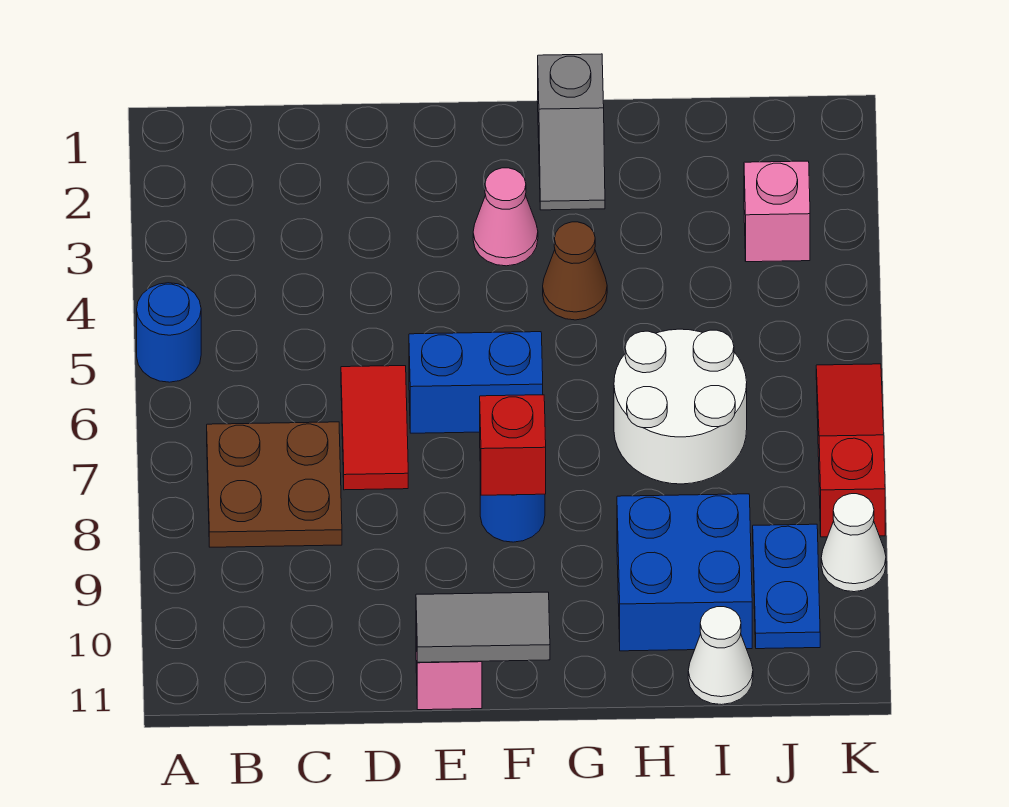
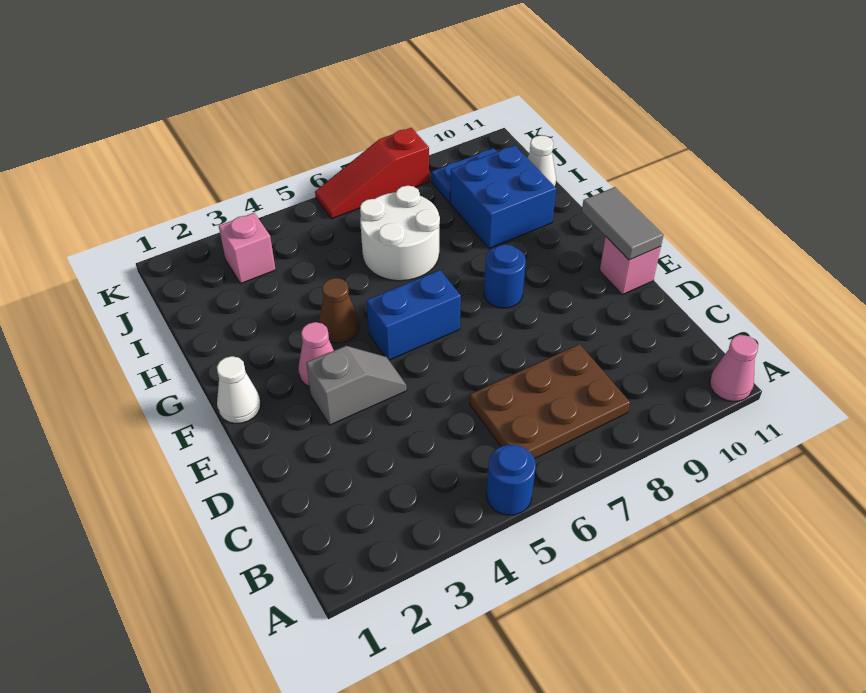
none -> pink 1x1 cone [710,335,758,401]
brown 2x2 plate [207,422,342,547] -> brown 2x3 plate [470,344,630,459]
red 1x2 tile [341,366,408,490] -> none
blue 1x2 brick [409,332,543,433] -> blue 1x2 brick turned to [367,270,461,360]
red 1x1 brick [480,395,546,495] -> none
grey 1x2 slope [538,54,605,210] -> grey 1x2 slope moved to [306,346,407,425]
white 1x1 cone [821,494,886,592] -> white 1x1 cone moved to [217,356,261,423]

